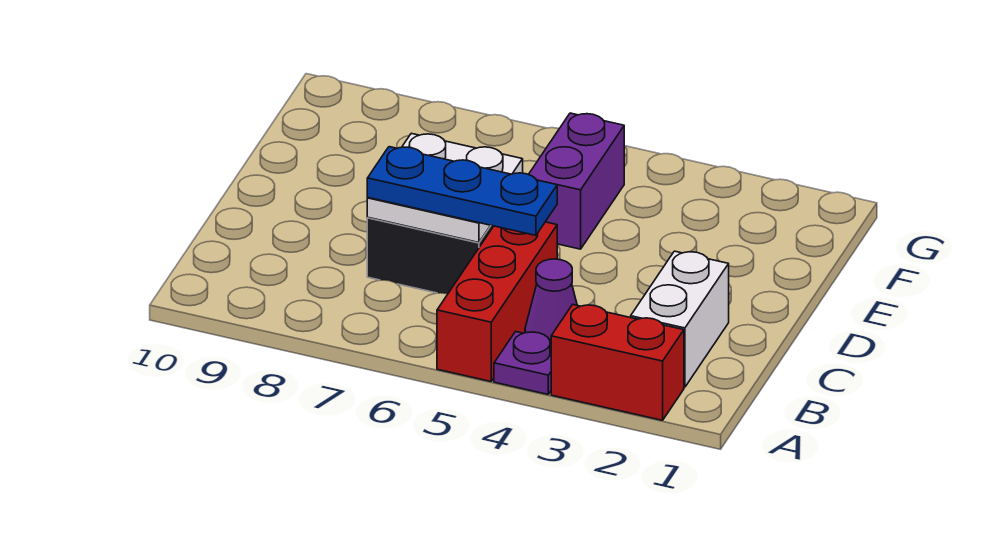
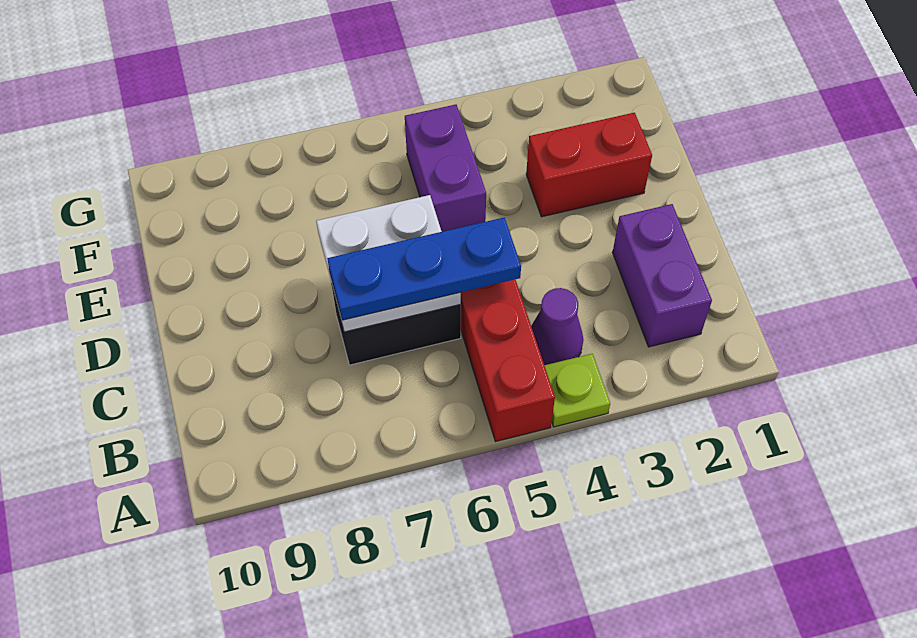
red 1x2 brick [551,305,684,420] -> red 1x2 brick moved to [526,113,652,217]
purple 1x1 plate [494,332,551,394] -> lime 1x1 plate [545,354,610,427]
white 1x2 brick [631,251,729,387] -> purple 1x2 brick [613,204,712,347]

